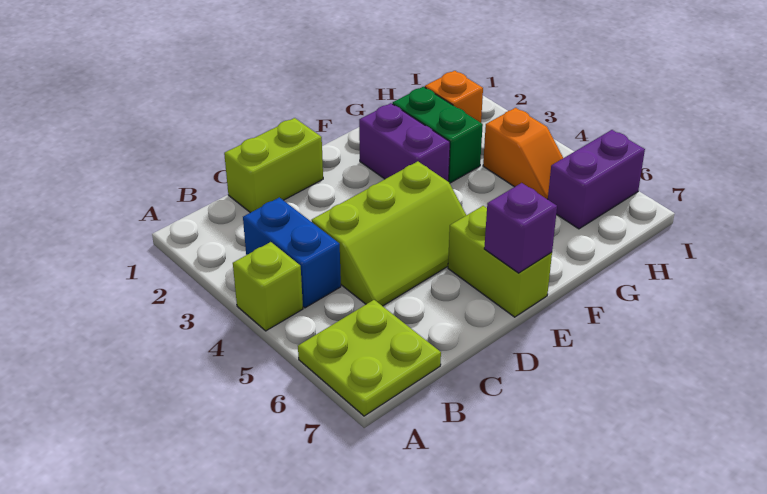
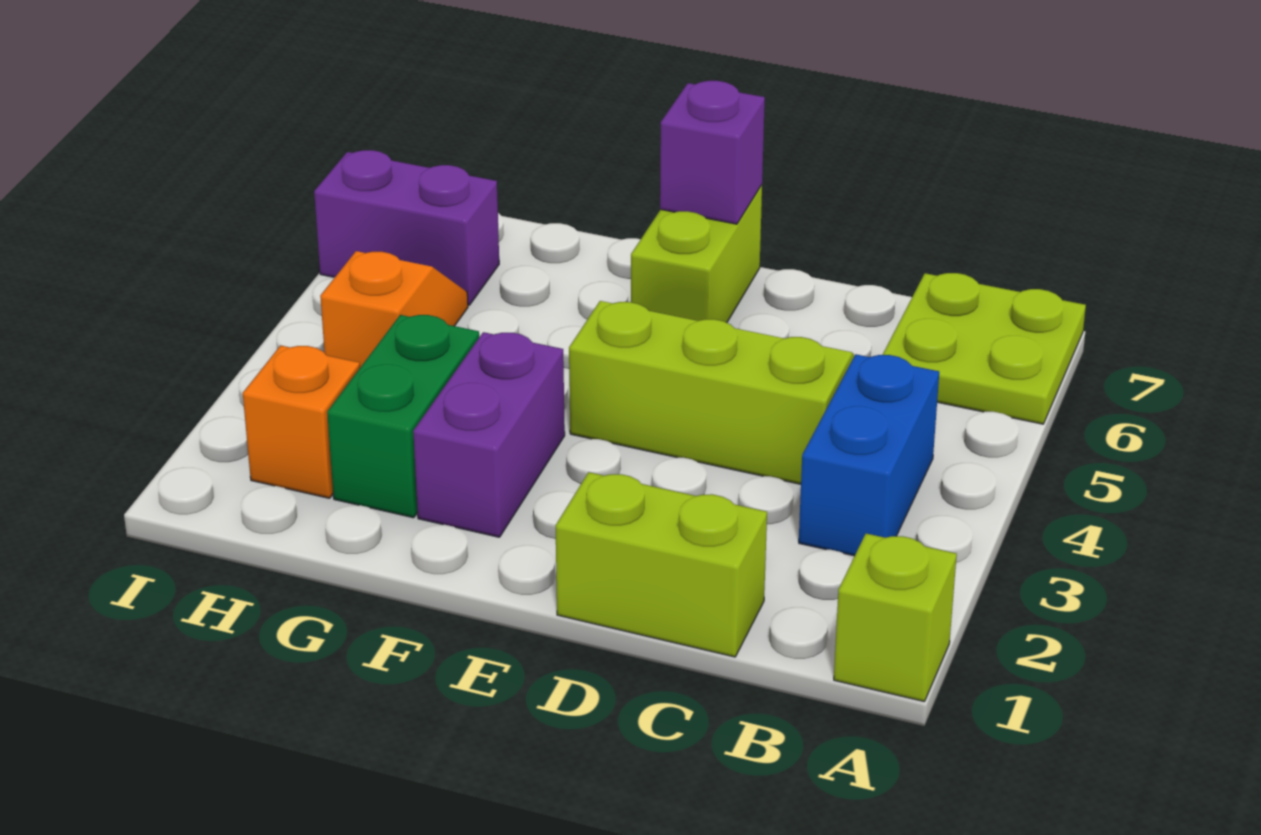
lime 1x1 brick [233,242,303,331] -> lime 1x1 brick moved to [834,534,957,701]

